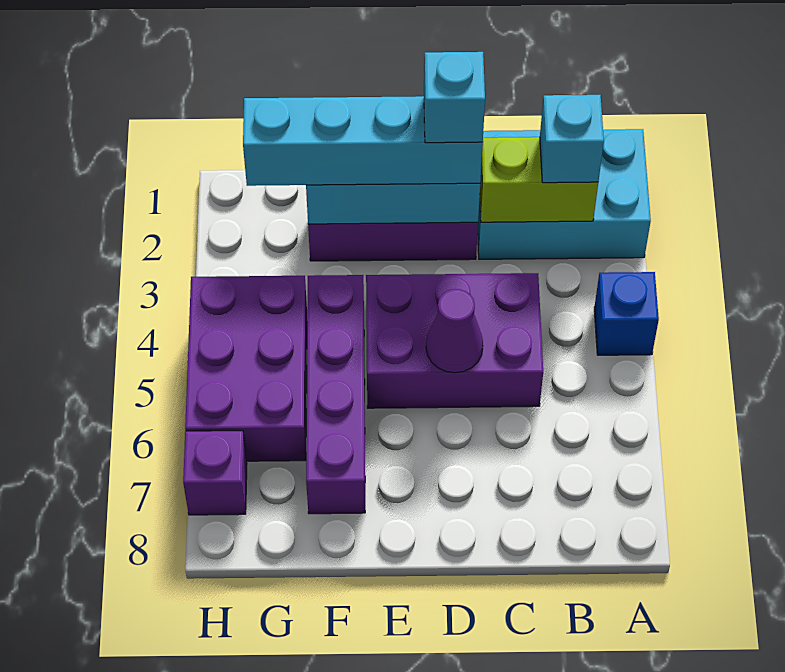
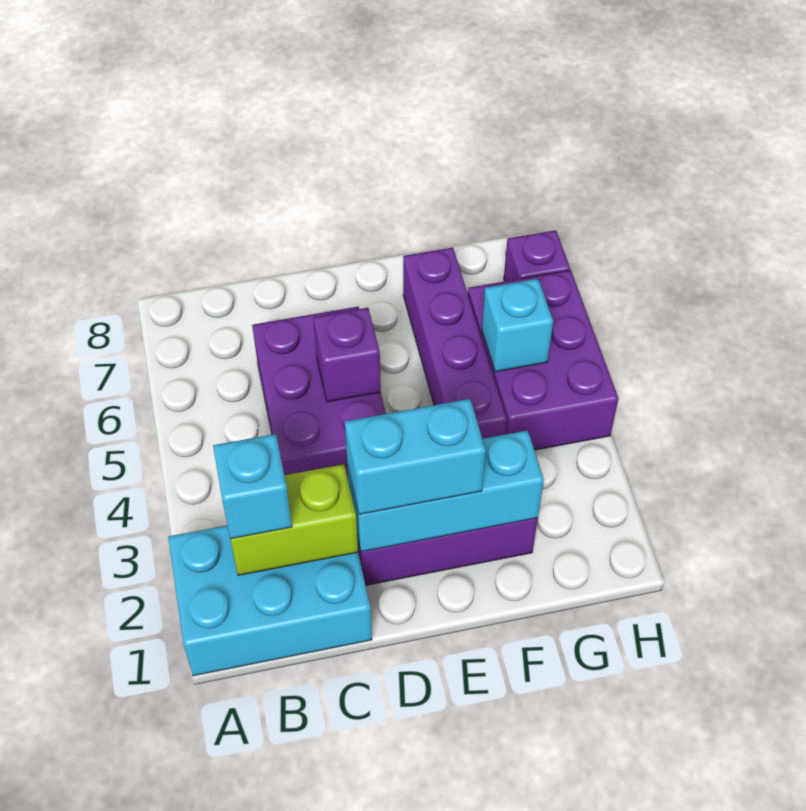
blue 1x1 brick [594,272,659,355] -> none
purple 2x3 brick [366,273,543,408] -> purple 2x3 brick turned to [252,307,386,478]
cyan 1x4 brick [243,96,483,186] -> cyan 1x2 brick [345,399,486,514]
cyan 1x1 brick [424,52,485,143] -> cyan 1x1 brick moved to [482,279,553,372]
purple 1x1 cone [426,289,483,373] -> purple 1x1 brick [313,308,381,402]

